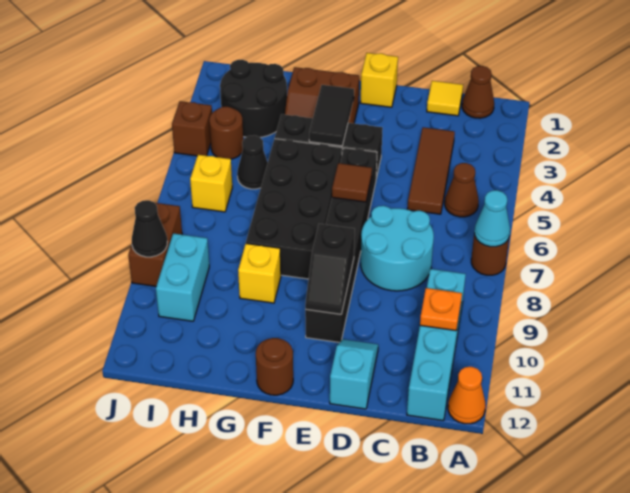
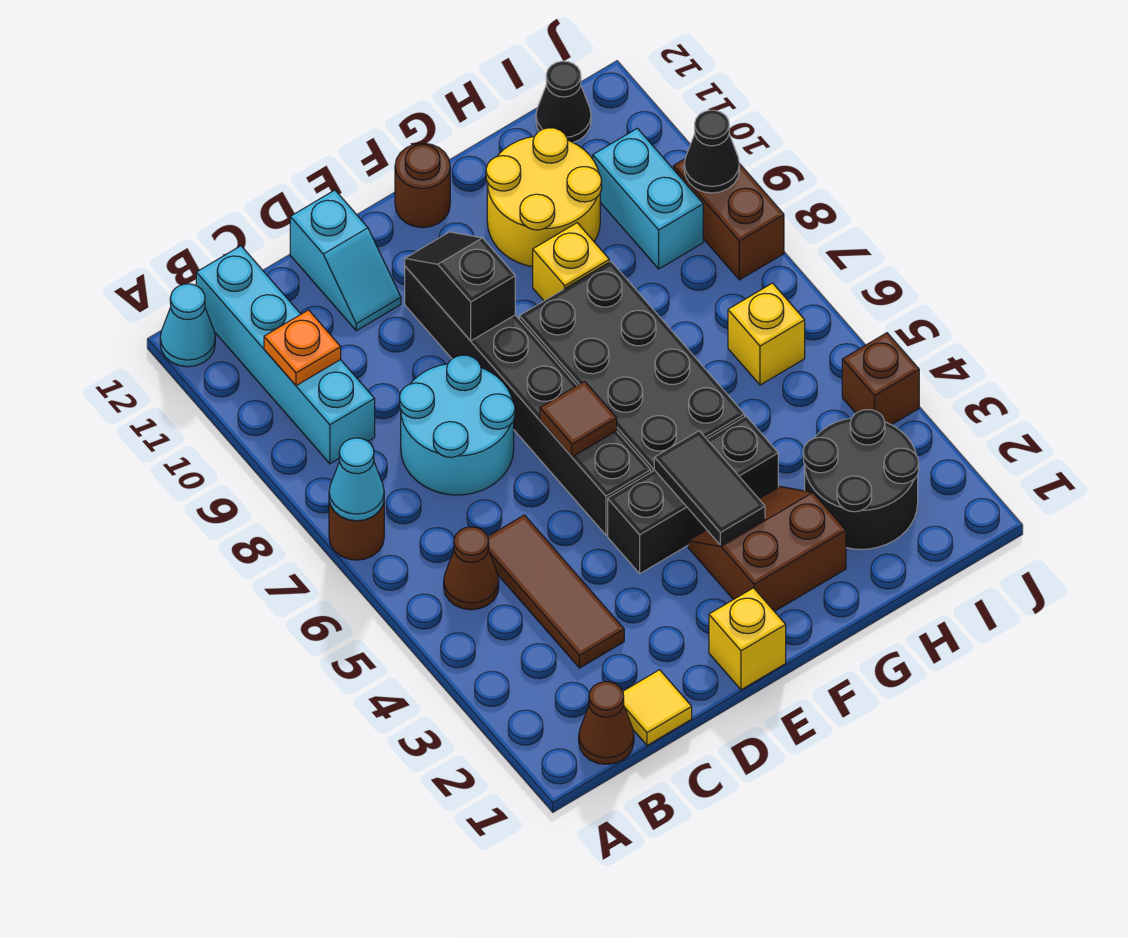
orange 1x1 cone [448,367,486,424] -> cyan 1x1 cone [160,284,215,367]
none -> yellow 2x2 round brick [486,128,602,267]
black 1x1 cone [237,135,268,189] -> black 1x1 cone moved to [536,61,591,142]
brown 1x1 round brick [209,107,243,159] -> none

